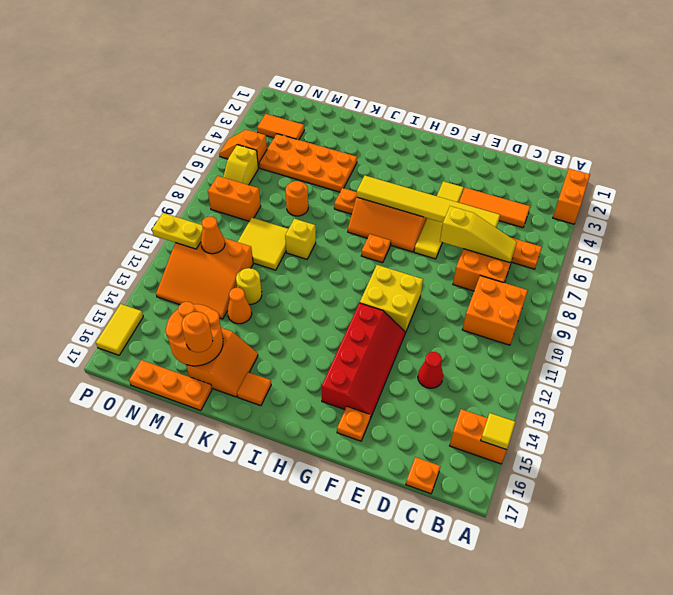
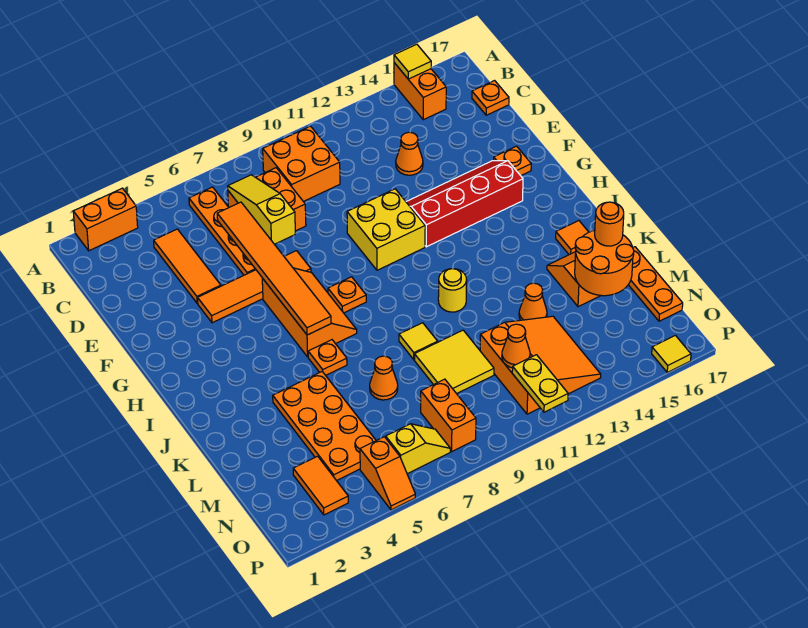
yellow 1x6 tile [357,176,500,227] -> orange 1x6 tile [217,202,331,335]
red 1x1 cone [418,352,443,388] -> orange 1x1 cone [396,132,423,175]
yellow 1x4 tile [414,181,464,259] -> orange 1x4 tile [198,251,311,323]
yellow 1x1 brick [285,219,316,259] -> yellow 1x1 tile [399,323,438,360]
orange 1x1 round brick [286,181,308,216] -> orange 1x1 cone [370,356,398,400]
yellow 1x1 round brick [236,268,262,304] -> yellow 1x1 round brick moved to [438,269,467,312]
yellow 1x2 tile [96,304,143,355] -> yellow 1x1 tile [652,335,691,372]

